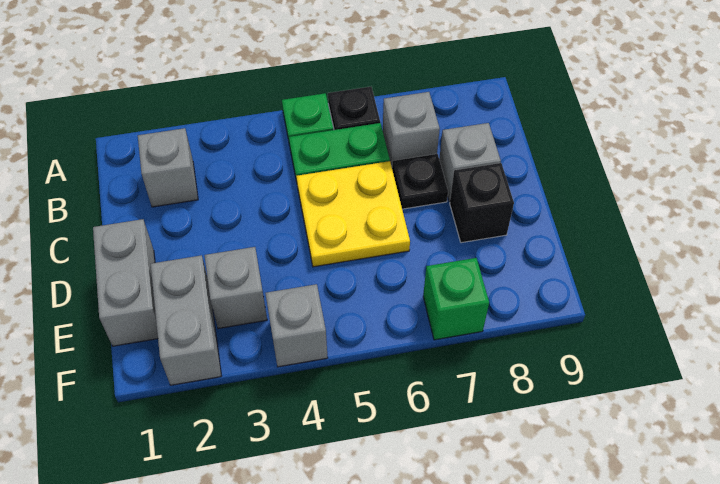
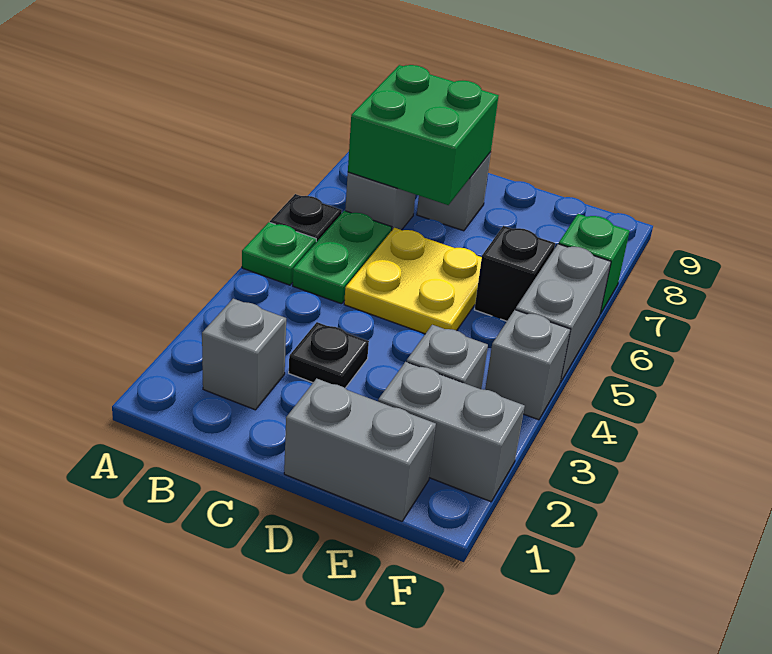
none -> green 2x2 brick [348,65,499,205]
black 1x1 plate [392,154,448,209] -> black 1x1 plate moved to [289,322,369,388]
black 1x1 brick [450,163,514,243] -> black 1x1 brick moved to [474,226,555,321]
none -> grey 1x2 brick [516,244,611,382]

